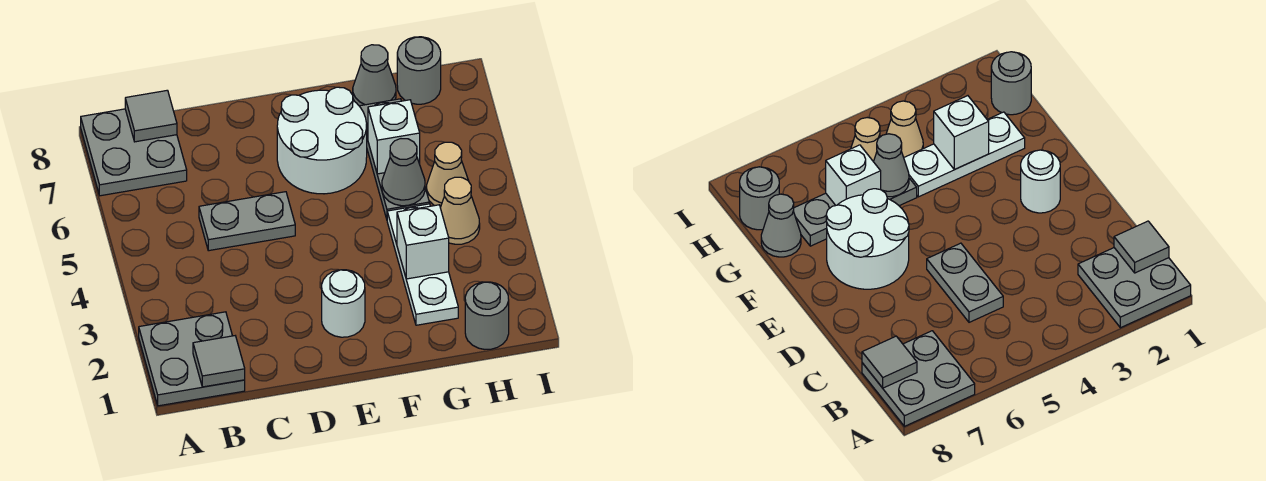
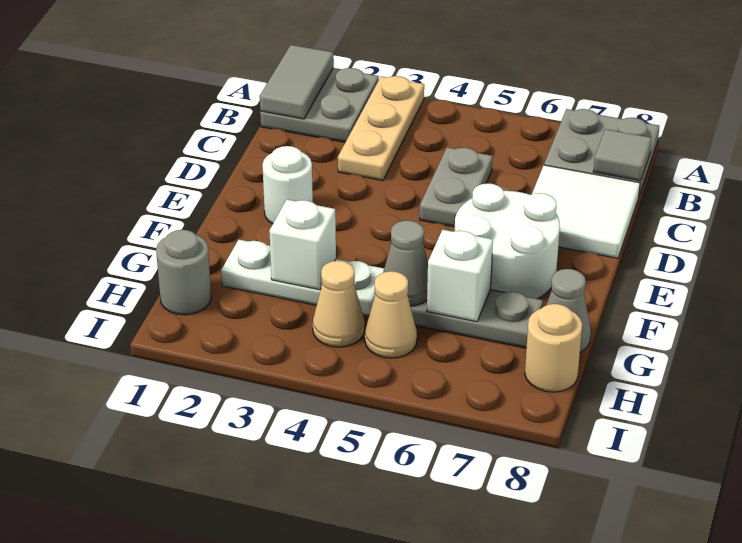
none -> tan 1x3 plate [338,76,424,181]
grey 1x1 tile [193,336,245,387] -> grey 1x2 tile [260,45,334,119]
none -> white 2x2 tile [532,165,640,258]
grey 1x1 round brick [397,37,441,104] -> tan 1x1 round brick [525,304,582,392]

